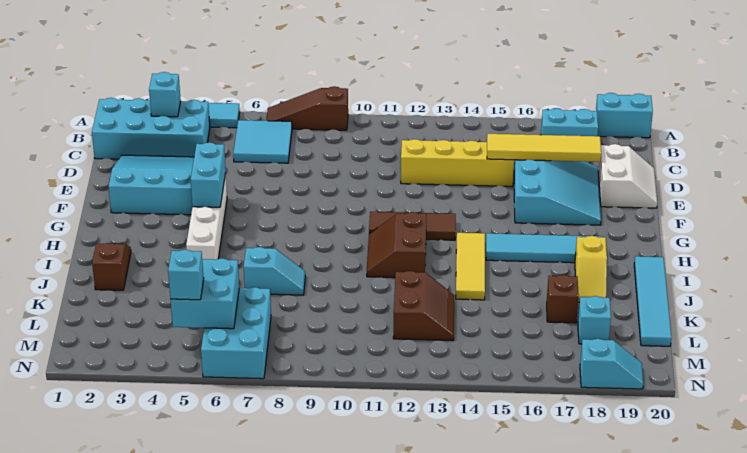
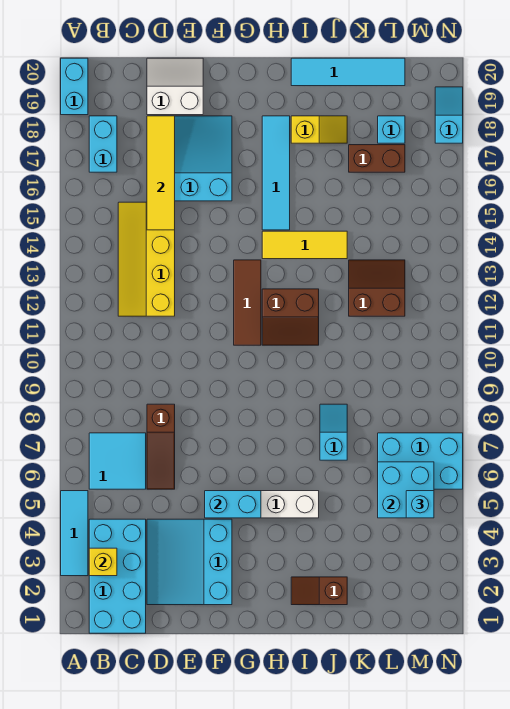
brown 1x3 slope [266,86,348,130] -> brown 1x3 slope moved to [147,404,175,489]
cyan 1x1 brick [149,72,181,117] -> yellow 1x1 brick [89,548,117,576]
brown 1x1 brick [547,275,579,323] -> brown 1x2 brick [349,145,405,172]

